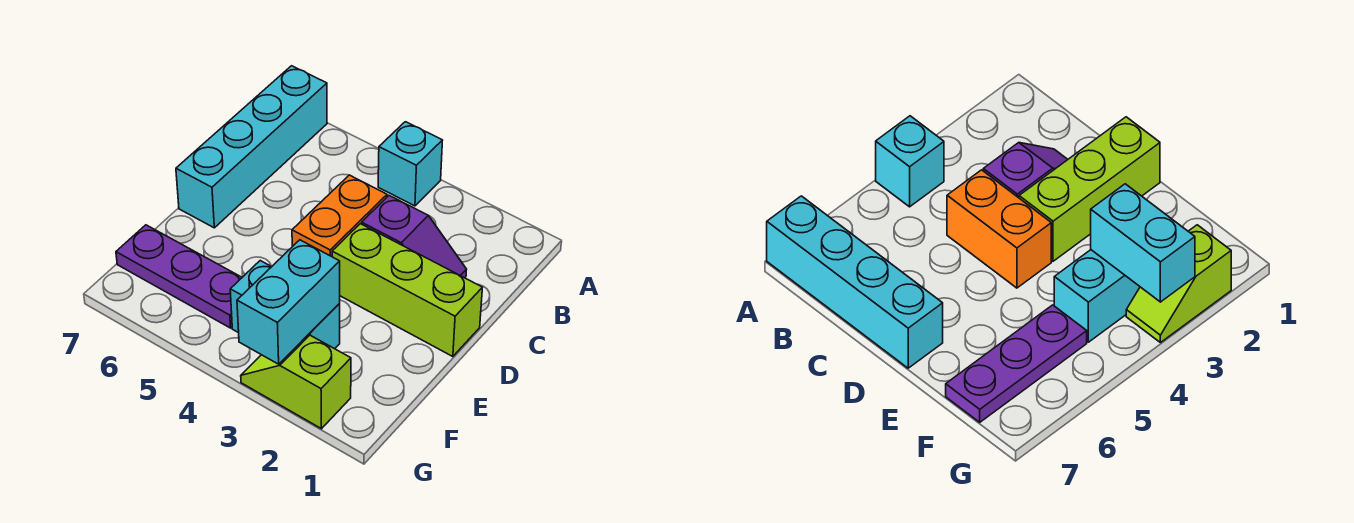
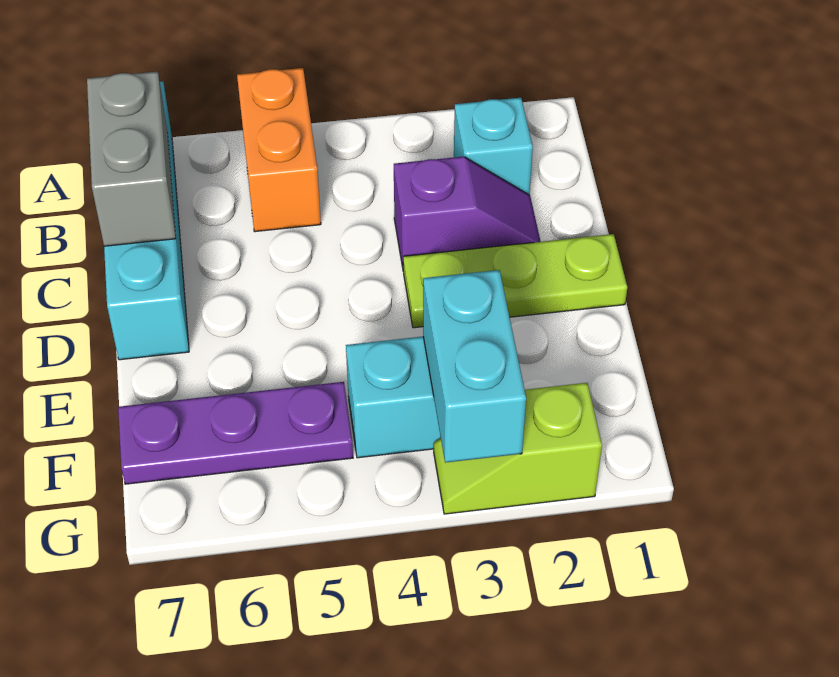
cyan 1x1 brick [378,122,443,206] -> cyan 1x1 brick moved to [454,98,533,195]
none -> grey 1x2 brick [87,72,176,246]
orange 1x2 brick [292,175,387,257] -> orange 1x2 brick moved to [237,68,321,232]
lime 1x3 brick [332,224,482,357] -> lime 1x3 plate [403,234,627,328]

